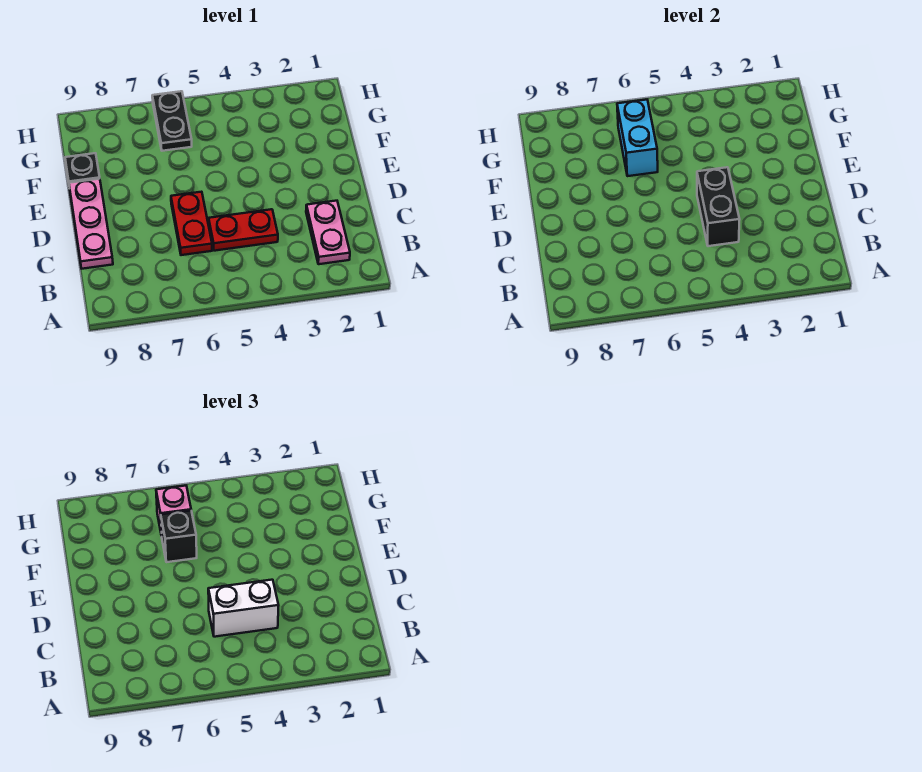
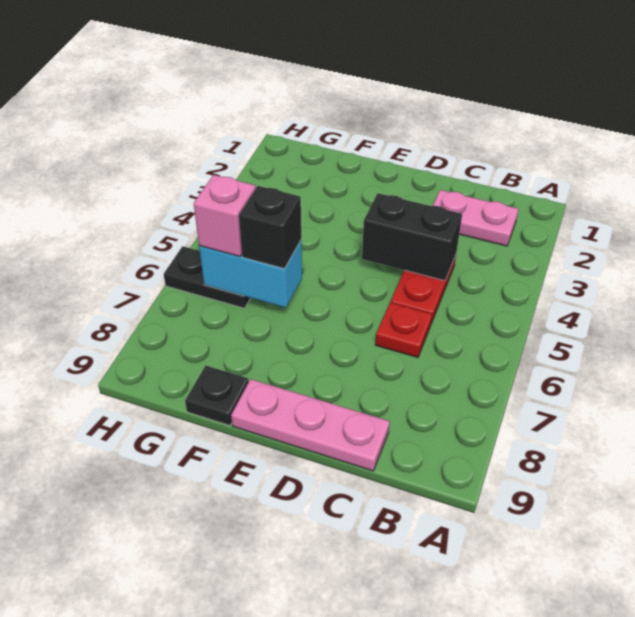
white 1x2 brick [208,580,279,637] -> none
red 1x2 plate [171,192,212,255] -> red 1x1 plate [375,303,432,357]

